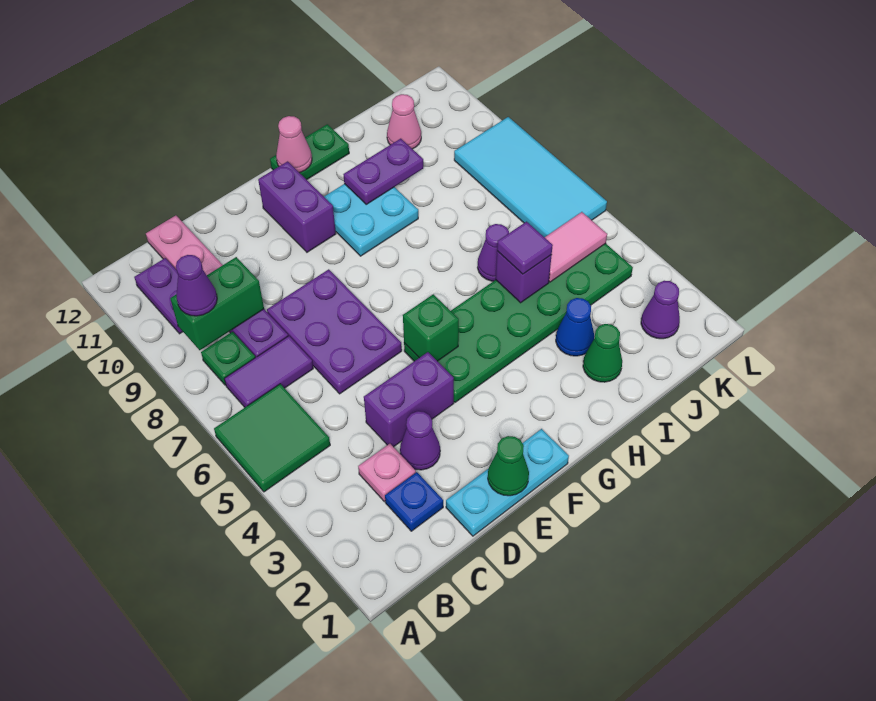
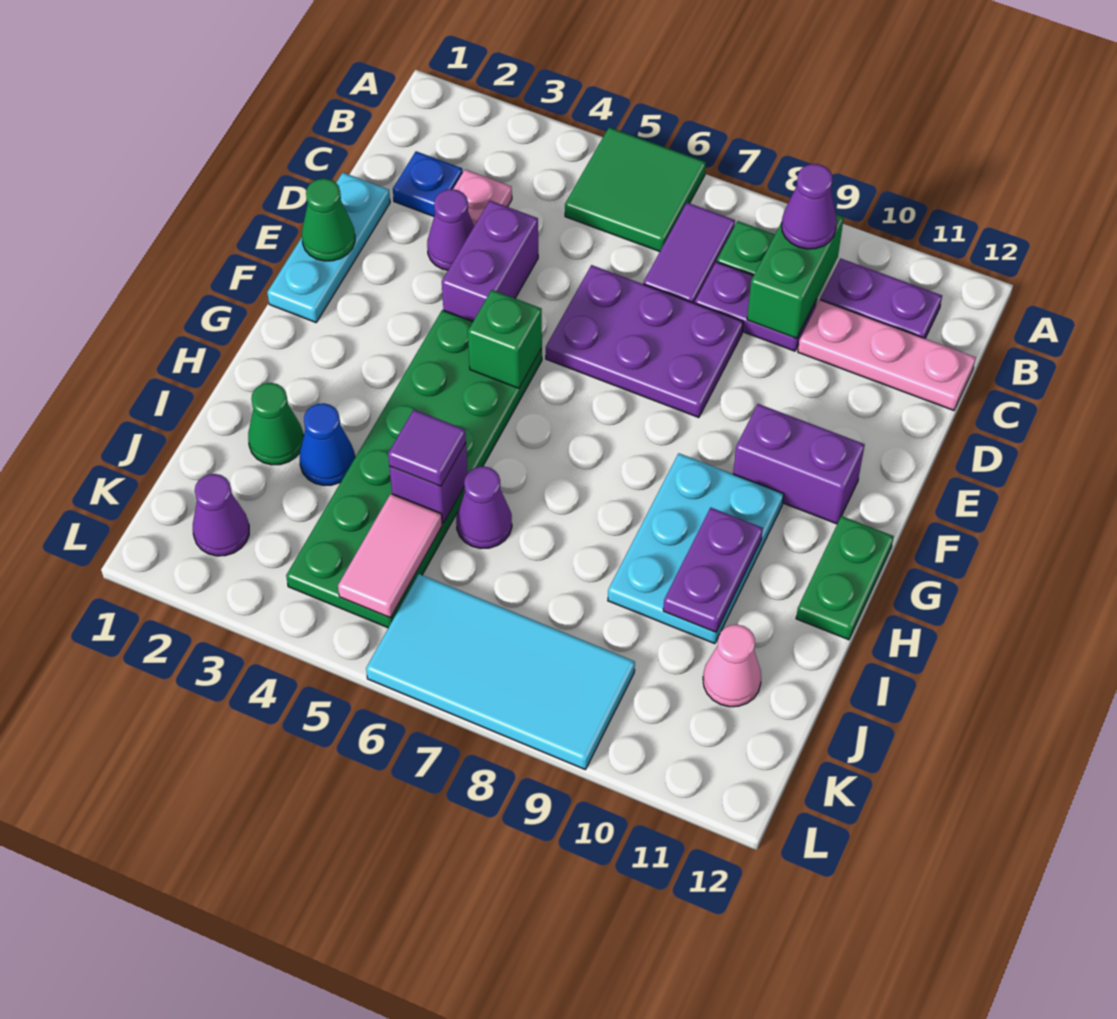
cyan 2x2 plate [324,184,418,256] -> cyan 2x3 plate [608,453,784,644]
pink 1x1 cone [276,116,312,173] -> none

